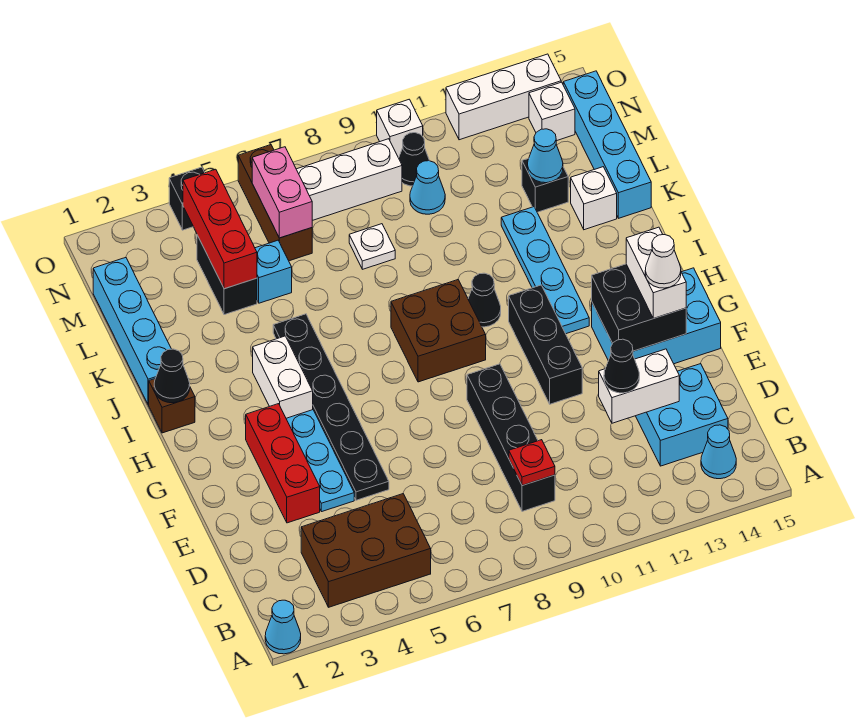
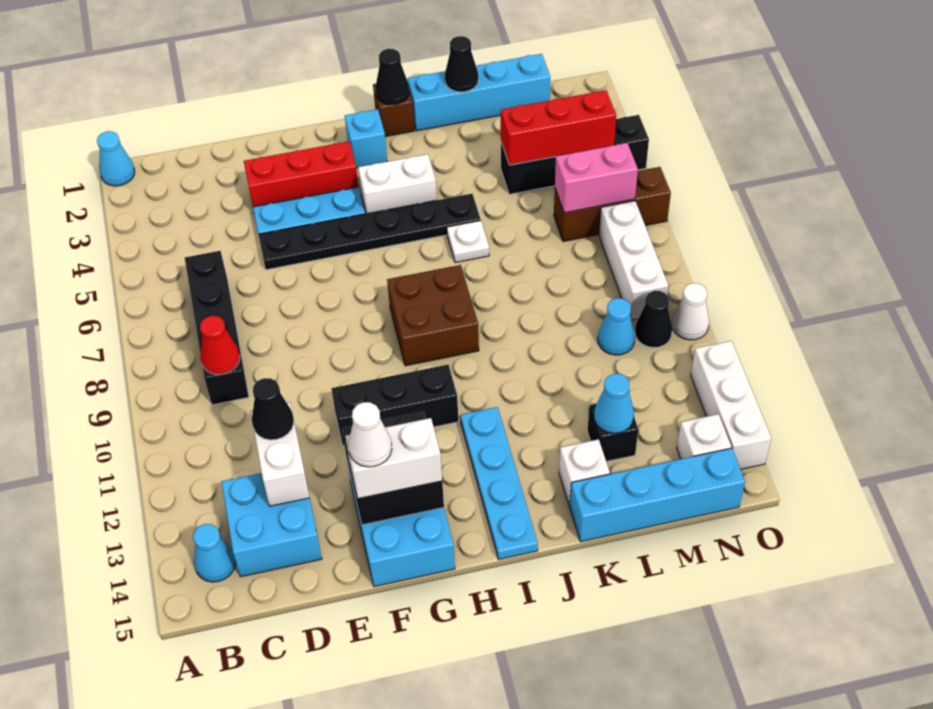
brown 2x3 brick [301,494,431,607] -> none
black 1x4 brick [467,364,555,511] -> black 1x4 brick turned to [185,251,249,405]
red 1x1 plate [509,440,555,486] -> red 1x1 cone [200,316,240,375]
cyan 1x4 plate [501,207,589,334] -> cyan 1x4 plate turned to [460,407,538,559]
black 1x1 cone [468,273,501,327] -> black 1x1 cone moved to [445,36,478,92]
cyan 1x1 brick [255,240,292,303] -> cyan 1x1 brick moved to [345,109,387,168]
white 1x1 plate [349,224,395,269] -> white 1x1 plate moved to [447,221,489,263]
white 1x1 brick [377,99,423,158] -> white 1x1 cone [672,283,709,340]

